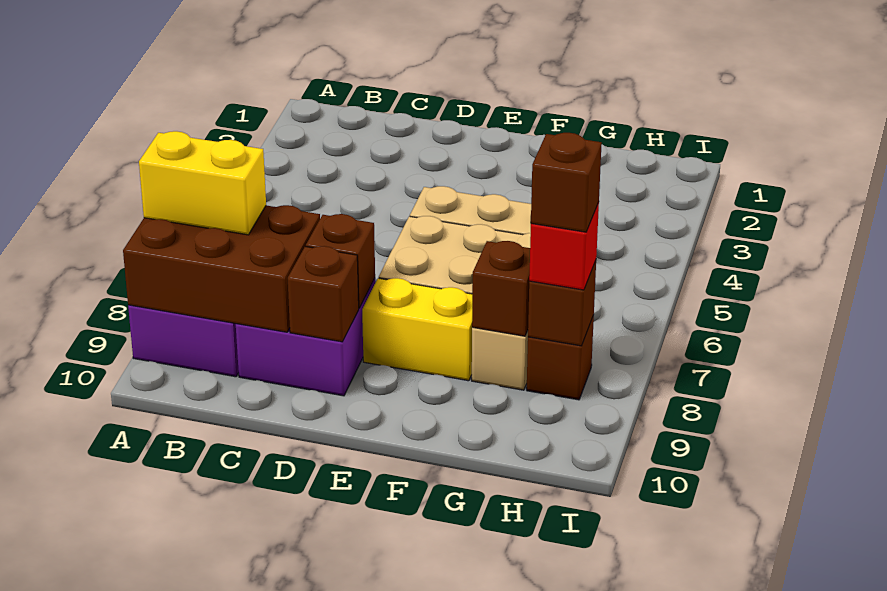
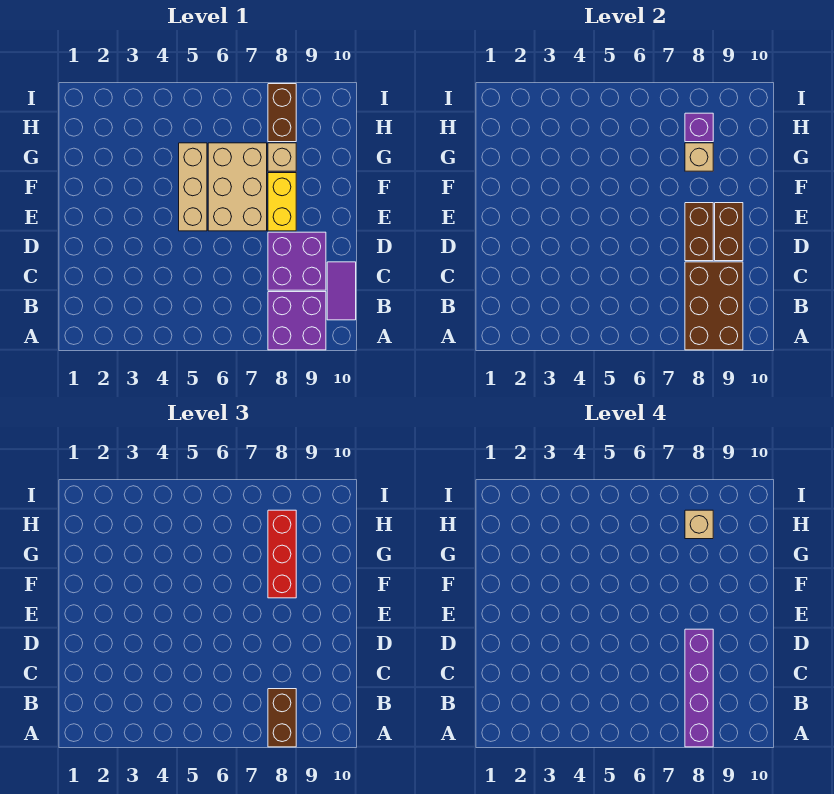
yellow 1x2 brick [139,131,266,235] -> brown 1x2 brick [268,689,296,747]
none -> purple 1x4 brick [685,629,713,747]
none -> purple 1x2 tile [327,262,356,320]
brown 1x1 brick [306,214,375,308] -> brown 1x2 brick [685,203,713,261]
brown 1x1 brick [288,246,359,342] -> brown 1x2 brick [715,203,743,261]
brown 1x1 brick [472,241,530,336] -> tan 1x1 brick [685,143,713,171]
brown 1x1 brick [527,315,594,400] -> brown 1x2 brick [268,84,296,142]
brown 1x1 brick [528,261,596,346] -> purple 1x1 brick [685,113,713,142]
red 1x1 brick [529,202,599,290] -> red 1x3 brick [268,510,296,598]
brown 1x1 brick [531,133,602,232] -> tan 1x1 brick [685,510,713,539]

